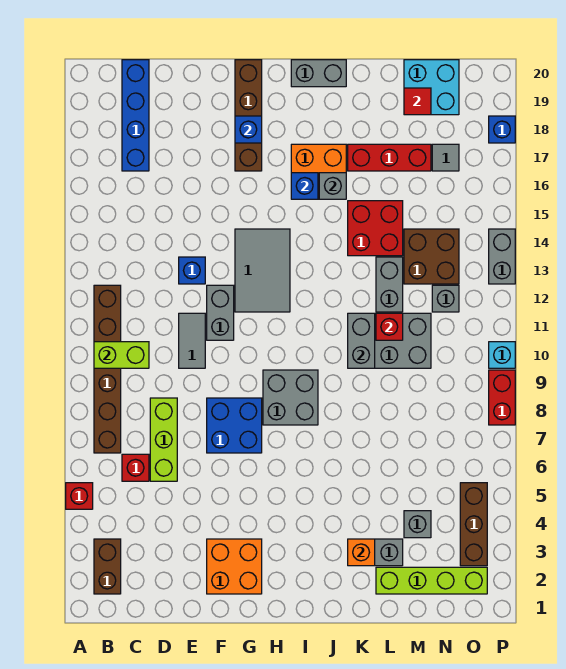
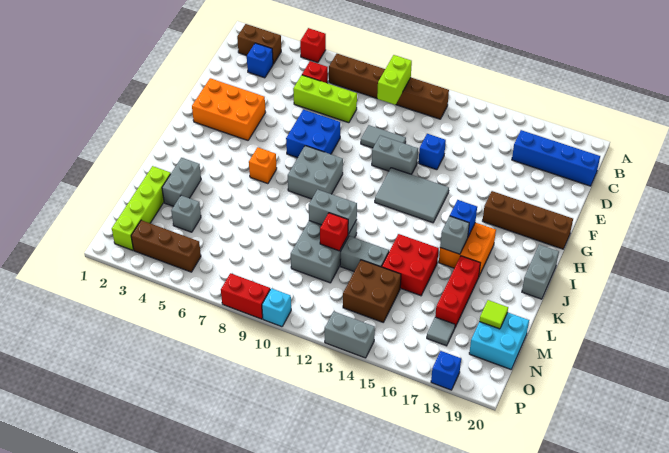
orange 2x2 brick [207,539,262,594] -> orange 2x3 brick [192,78,266,140]
blue 1x1 brick [235,116,262,143] -> blue 1x1 brick moved to [247,43,273,78]
orange 1x1 brick [348,539,375,566] -> orange 1x1 brick moved to [249,147,277,184]
red 1x1 tile [404,88,431,115] -> lime 1x1 tile [479,300,508,329]
grey 1x1 brick [432,285,459,312] -> none

